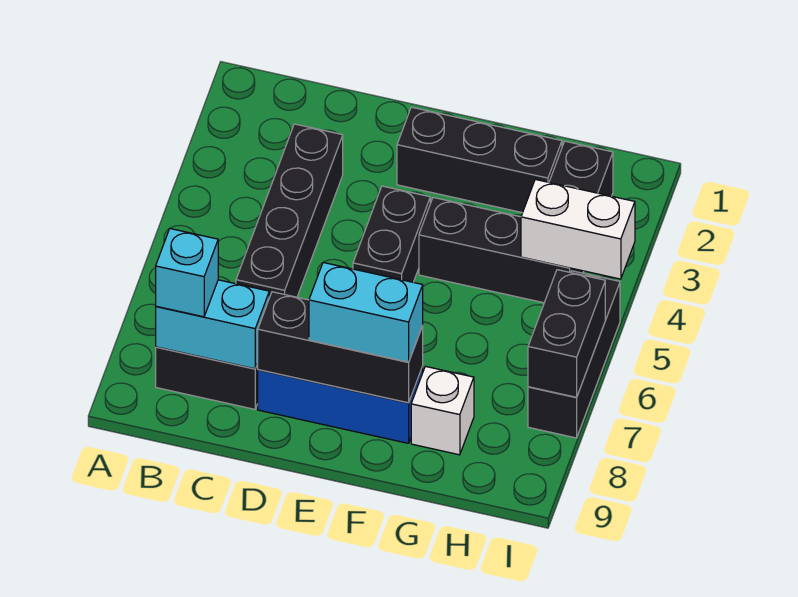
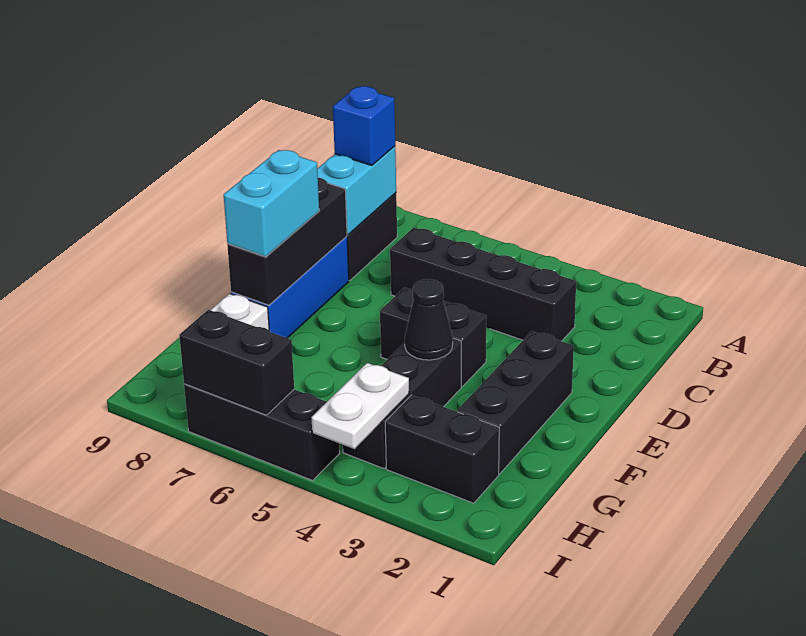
cyan 1x1 brick [156,229,218,317] -> blue 1x1 brick [333,86,395,165]
none -> black 1x1 cone [405,279,453,360]
white 1x2 brick [521,179,635,279] -> white 1x2 plate [311,363,409,449]

